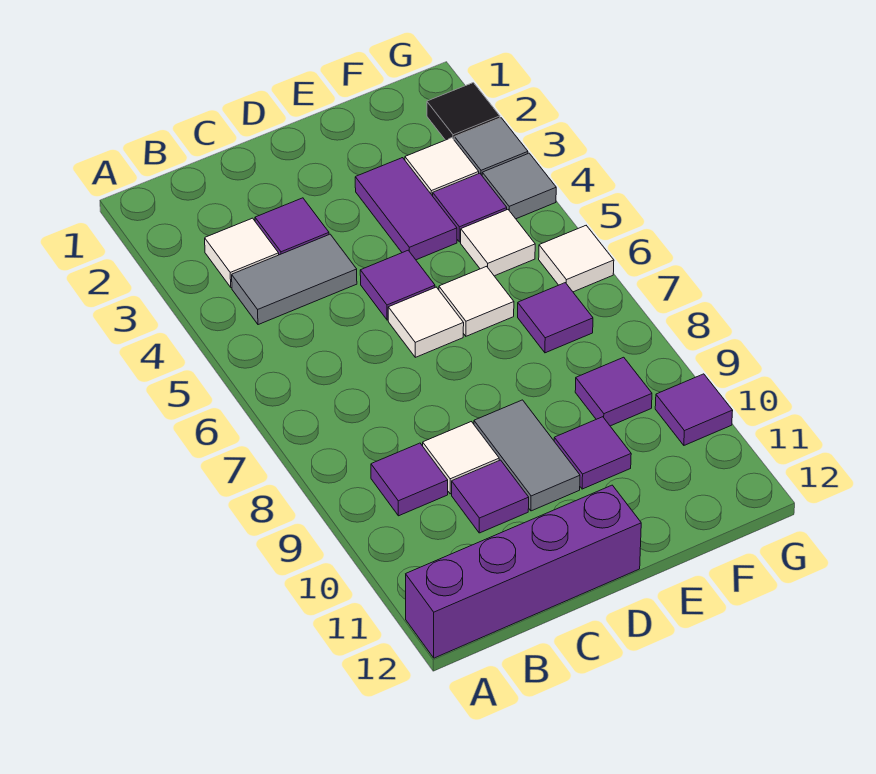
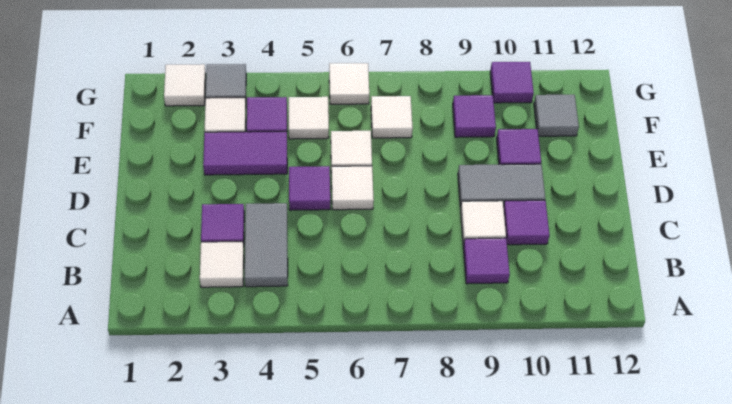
purple 1x4 brick [406,485,641,658] -> none
purple 1x1 tile [518,283,593,353] -> white 1x1 tile [371,96,413,138]
black 1x1 tile [427,83,500,140] -> white 1x1 tile [164,64,206,106]
grey 1x1 tile [482,153,556,219] -> grey 1x1 tile moved to [534,95,579,136]

